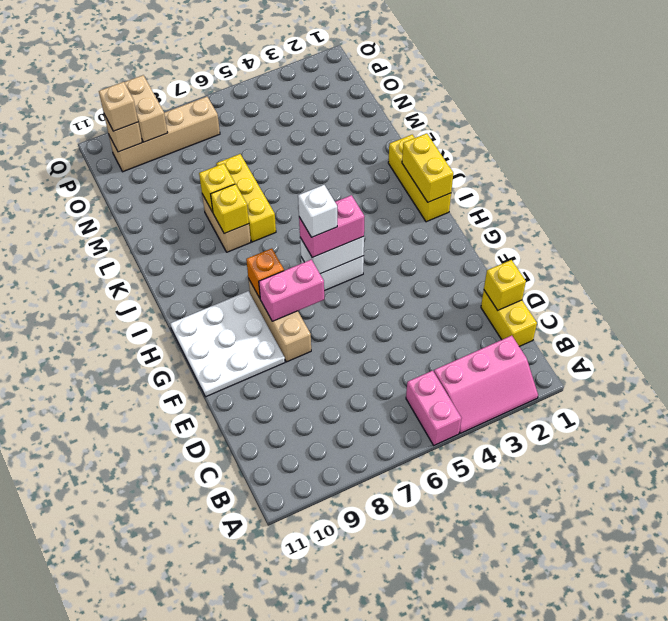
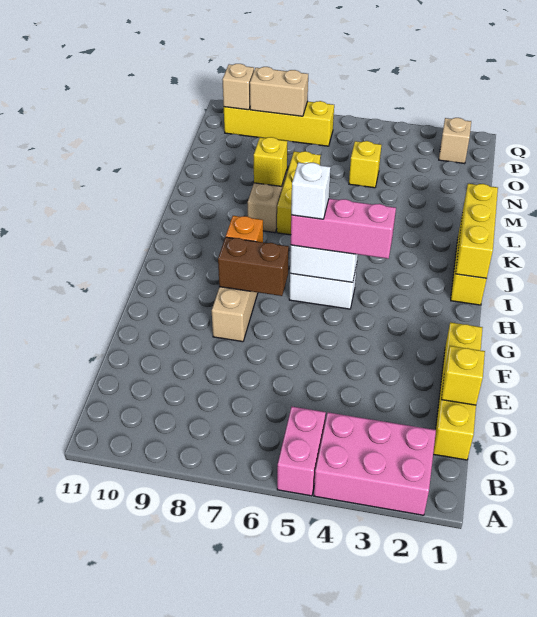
pink 2x3 slope [434,336,538,433] -> pink 2x3 brick [314,412,436,515]
yellow 1x2 brick [481,290,537,346] -> yellow 1x4 brick [433,322,483,460]
white 3x3 plate [170,291,285,397] -> none
pink 1x2 brick [259,260,324,321] -> brown 1x2 brick [218,237,289,296]
pink 1x2 brick [299,195,364,257] -> pink 1x3 brick [291,199,396,259]
yellow 1x2 brick [402,133,453,202] -> yellow 1x3 brick [456,184,498,278]
yellow 1x1 brick [211,184,249,234] -> yellow 1x1 brick moved to [349,141,381,188]
tan 1x4 brick [109,97,220,172] -> yellow 1x4 brick [224,101,334,146]
tan 1x2 brick [124,75,168,142] -> tan 1x2 brick turned to [250,67,308,116]
tan 1x1 brick [99,82,138,131] -> tan 1x1 brick moved to [439,118,471,164]

